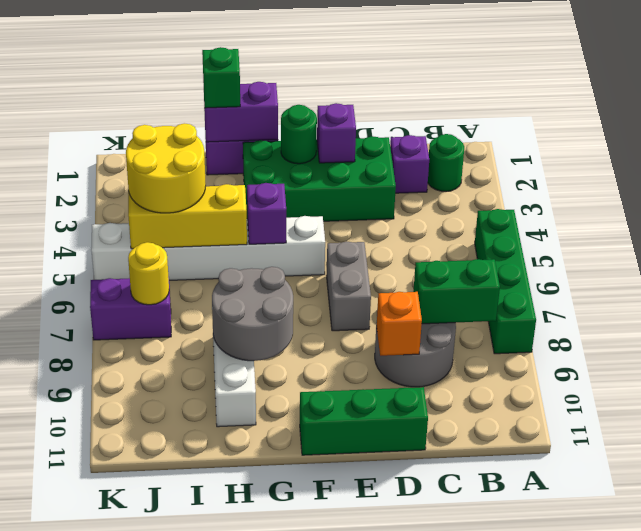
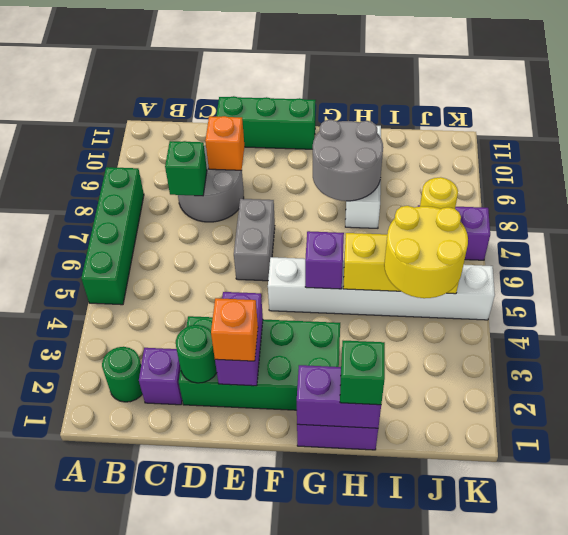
green 1x2 brick [413,259,500,324] -> green 1x1 brick [165,141,207,196]
purple 1x1 brick [317,103,356,163] -> purple 1x2 brick [215,292,263,386]
none -> orange 1x1 brick [211,298,258,361]
green 1x1 round brick [281,105,317,164] -> green 1x1 round brick moved to [176,325,217,383]

